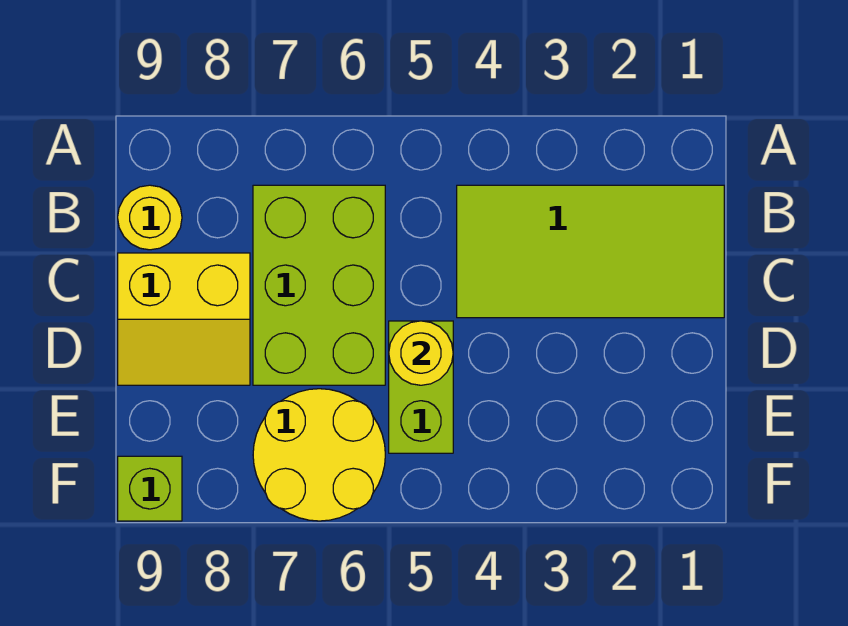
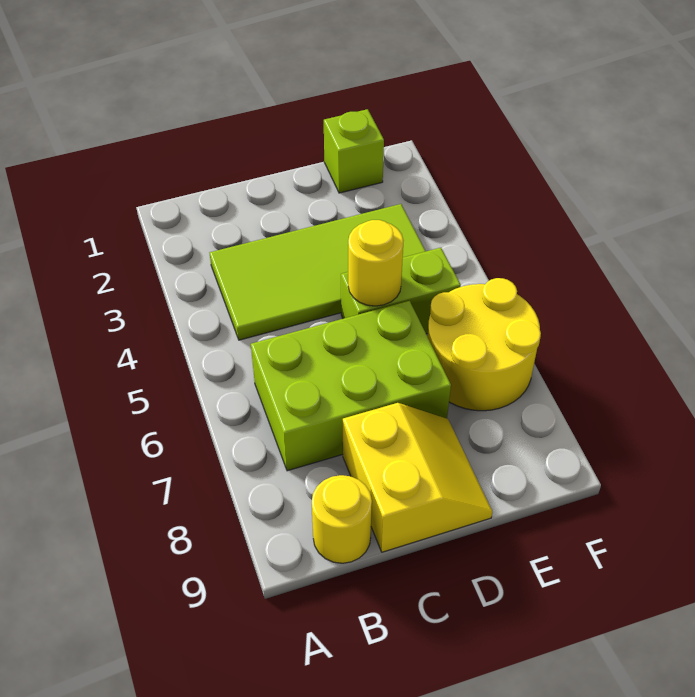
lime 2x4 tile [457,185,724,318] -> lime 2x4 tile turned to [210,204,426,340]
lime 1x1 brick [118,456,182,521] -> lime 1x1 brick moved to [324,109,384,193]

